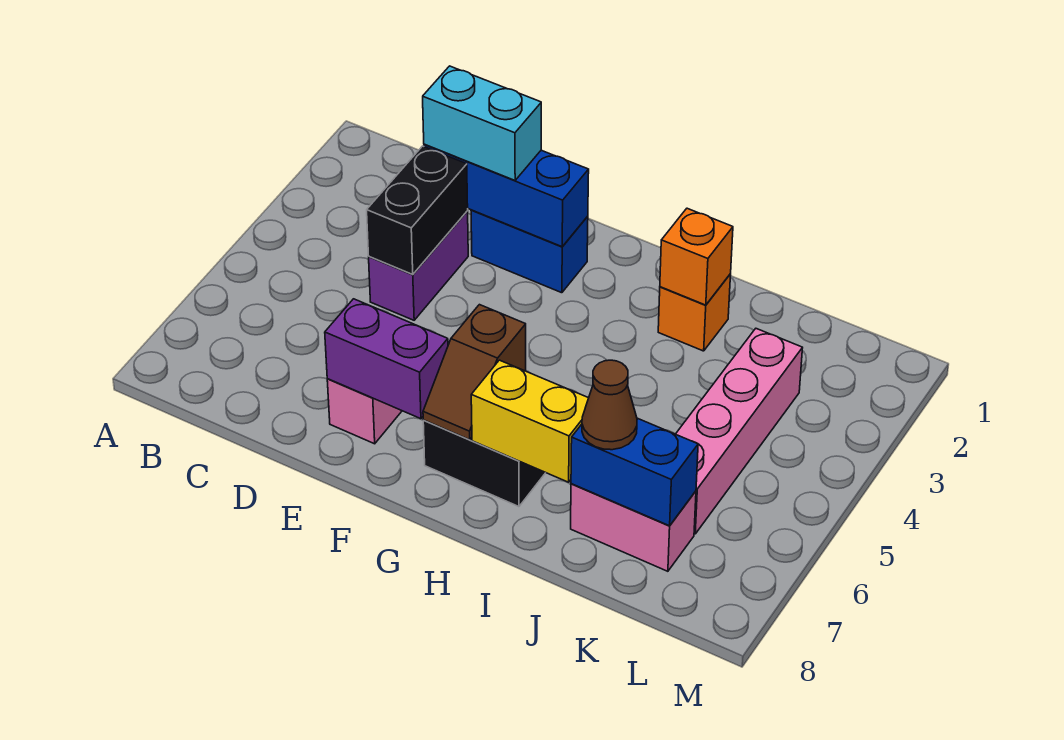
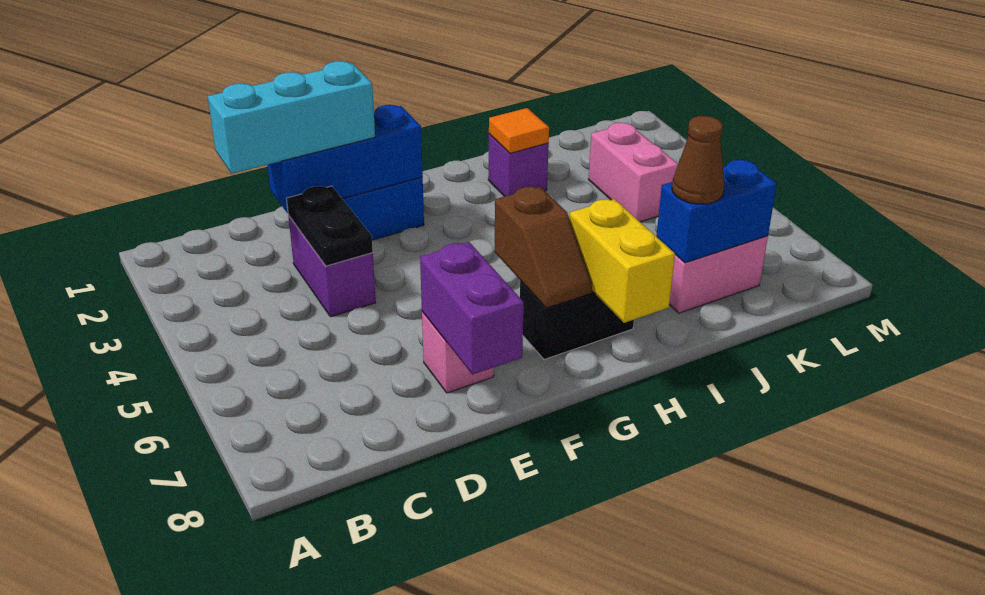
cyan 1x2 brick [423,66,541,180] -> cyan 1x3 brick [208,61,375,174]
black 1x2 brick [367,146,468,274] -> black 1x2 plate [287,186,373,266]
purple 1x2 brick [325,299,448,419] -> purple 1x2 brick turned to [420,242,524,375]
yellow 1x2 brick [471,360,588,482] -> yellow 1x2 brick turned to [570,199,675,323]
orange 1x1 brick [658,274,731,351] -> purple 1x1 brick [488,134,549,197]
orange 1x1 brick [660,208,733,305] -> orange 1x1 tile [489,108,549,153]
pink 1x4 brick [676,329,802,534] -> pink 1x2 brick [588,123,678,222]

